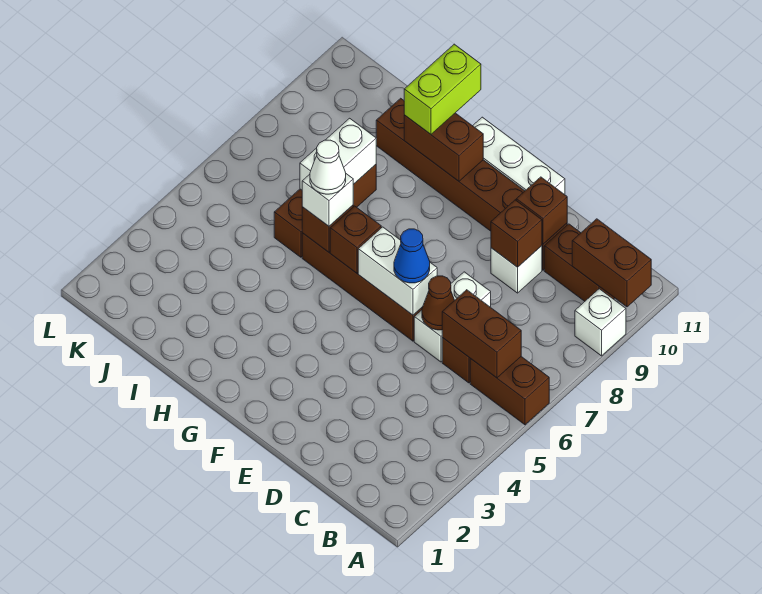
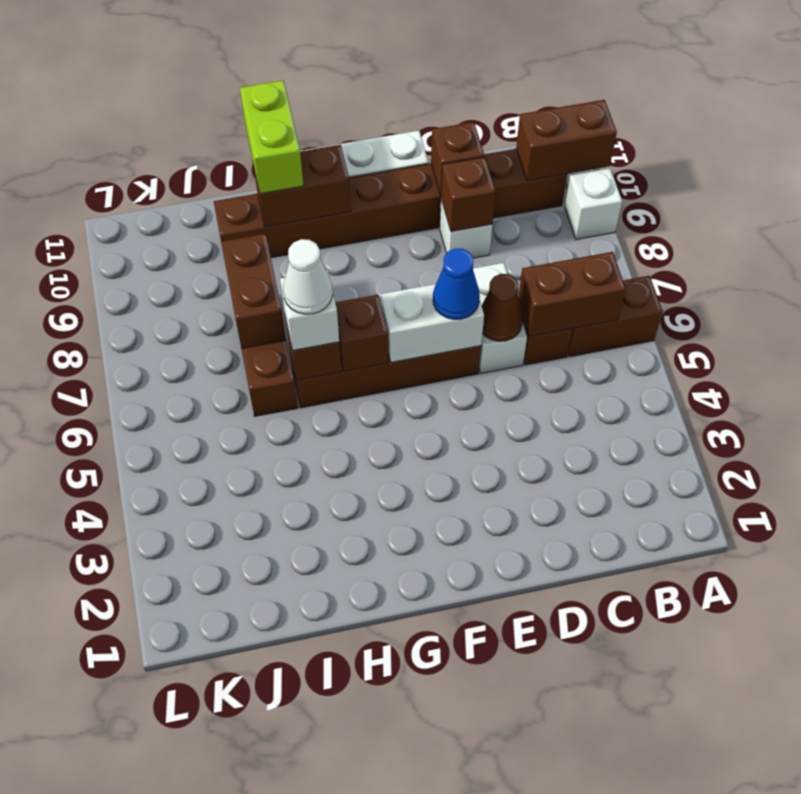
white 1x2 brick [300,118,376,190] -> brown 1x2 brick [221,234,286,349]

